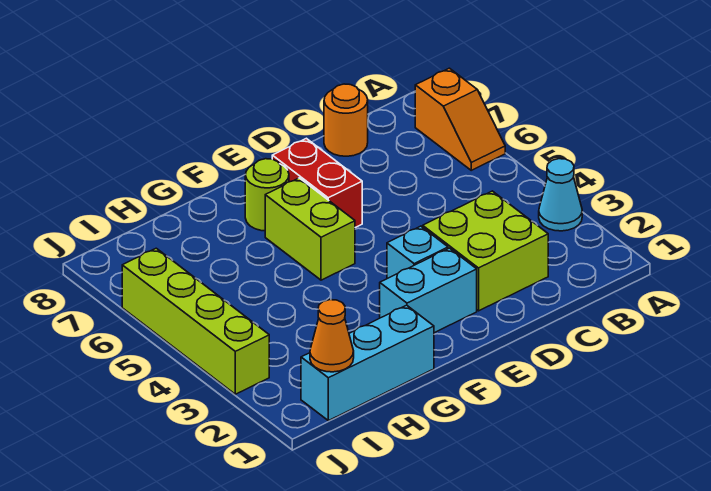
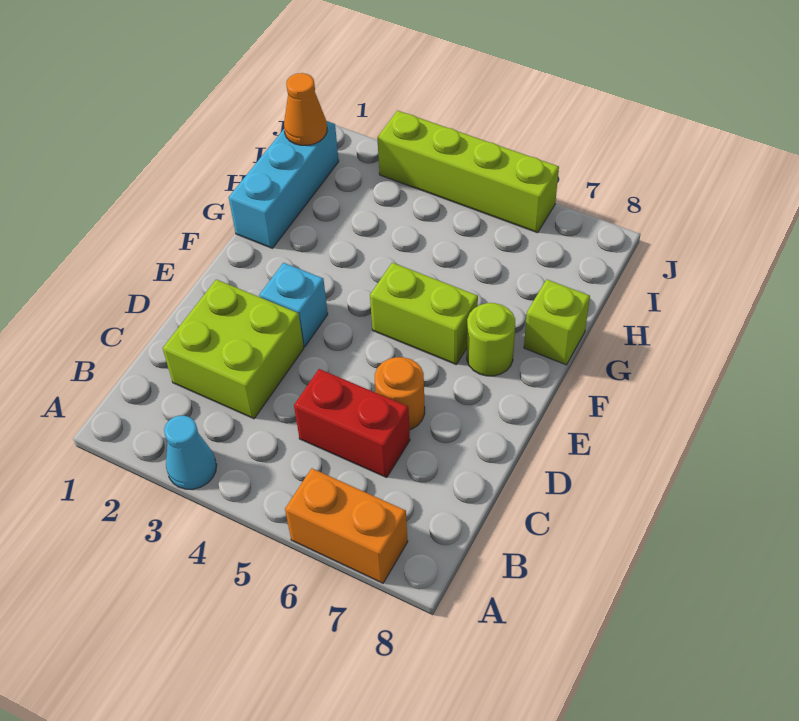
orange 1x2 slope [415,68,505,170] -> orange 1x2 brick [285,468,408,583]
orange 1x1 round brick [324,84,368,156] -> orange 1x1 round brick moved to [375,357,425,430]
cyan 1x2 brick [380,248,477,333] -> none
red 1x2 brick [272,138,362,227] -> red 1x2 brick moved to [294,369,410,478]
none -> lime 1x1 brick [524,279,590,365]

